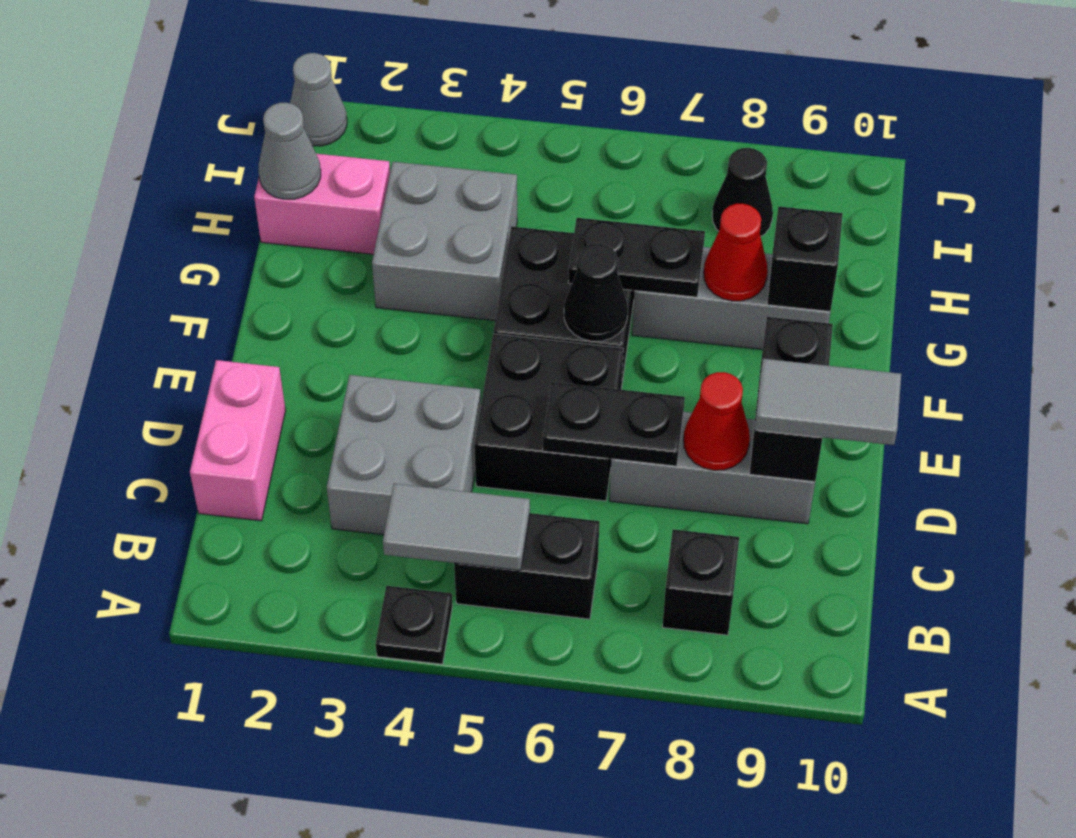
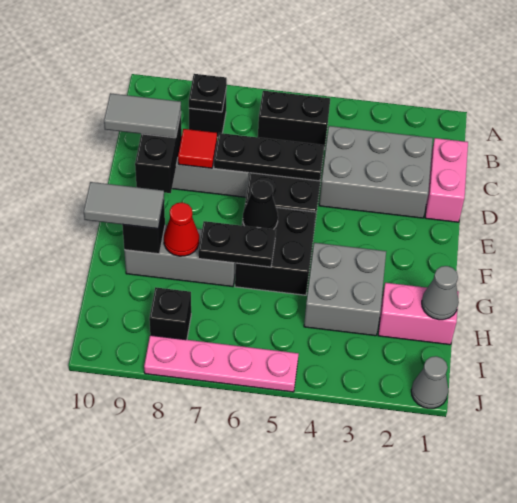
black 1x1 plate [376,586,452,664] -> black 1x1 plate moved to [189,74,227,112]
grey 1x2 tile [383,484,530,571] -> grey 1x2 tile moved to [84,182,164,229]
grey 2x2 brick [327,375,481,535] -> grey 2x3 brick [319,126,433,218]
black 1x2 plate [543,382,685,466] -> black 1x3 plate [214,133,324,181]
red 1x1 cone [684,372,750,470] -> red 1x1 tile [178,129,217,168]
black 1x1 cone [712,148,773,236] -> black 1x1 brick [149,287,191,340]
none -> pink 1x4 plate [144,335,298,392]

